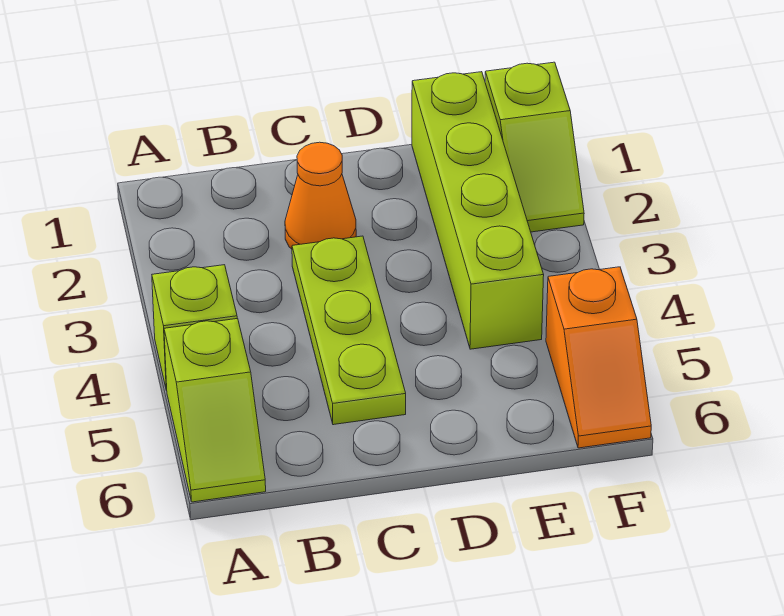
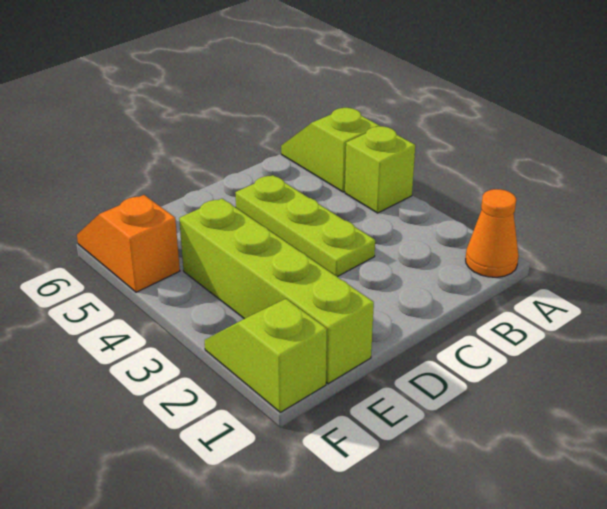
orange 1x1 cone [285,142,356,249] -> orange 1x1 cone moved to [466,189,519,277]

